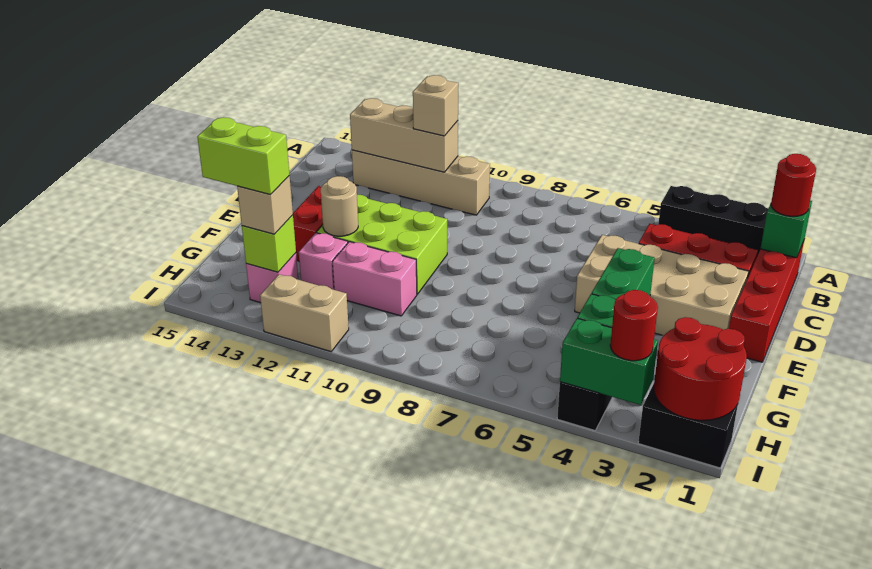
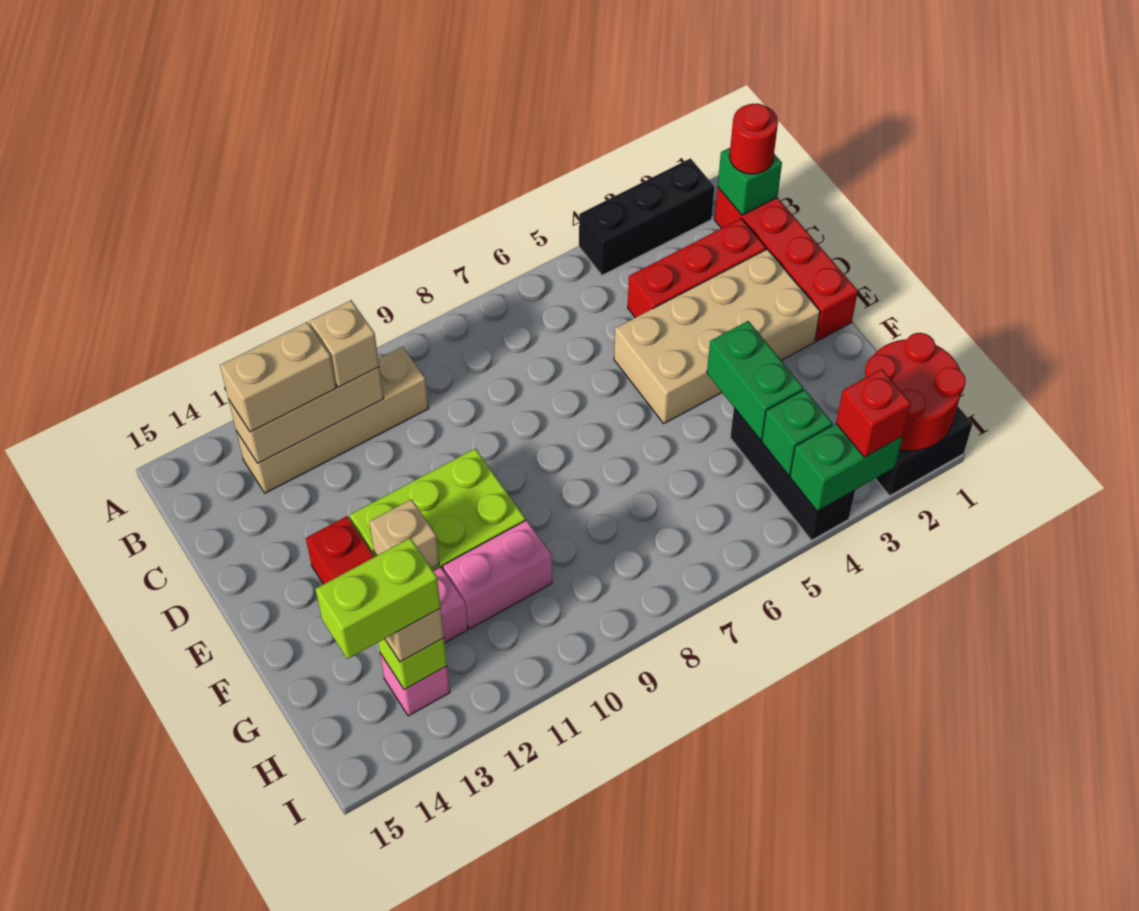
tan 1x1 round brick [321,176,358,236] -> tan 1x1 brick [369,499,439,569]
red 1x1 round brick [610,290,658,361] -> red 1x1 brick [836,369,911,457]
tan 1x2 brick [260,274,349,352] -> tan 1x2 brick moved to [220,322,336,432]

